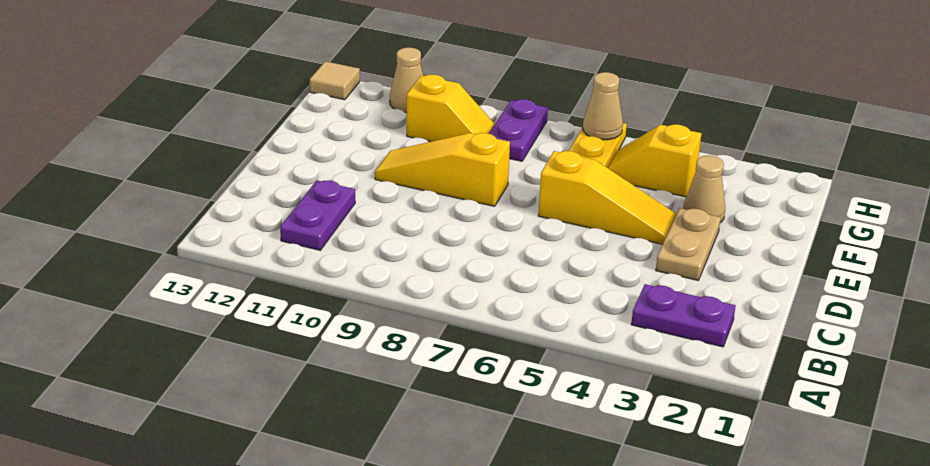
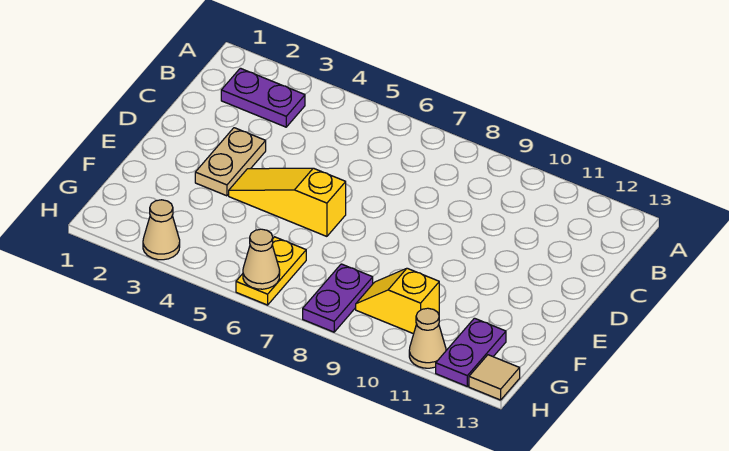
purple 1x2 plate [280,180,355,250] -> purple 1x2 plate moved to [436,318,506,386]
yellow 1x3 slope [375,133,510,206] -> none
tan 1x1 cone [683,156,725,223] -> tan 1x1 cone moved to [143,200,180,260]
yellow 1x2 slope [608,124,702,197] -> none

